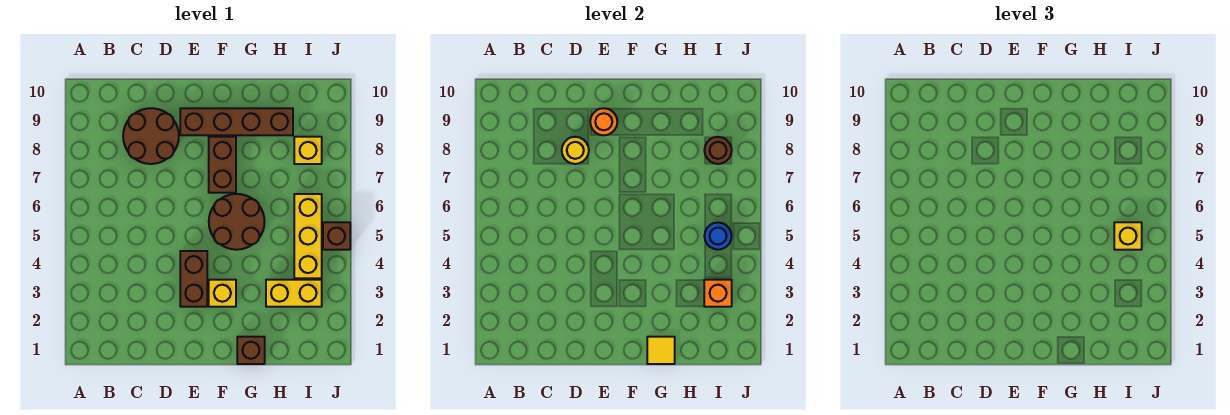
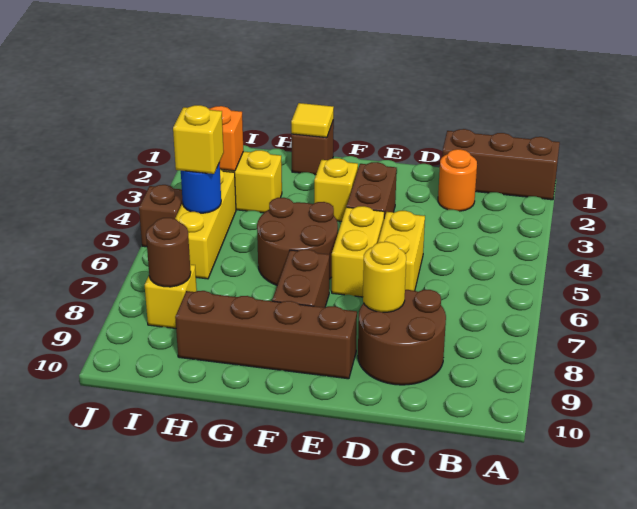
none -> brown 1x3 brick [442,129,560,200]
none -> yellow 1x2 brick [378,211,425,291]
none -> yellow 1x2 brick [332,206,384,297]
orange 1x1 round brick [590,108,617,135] -> orange 1x1 round brick moved to [438,149,477,211]

